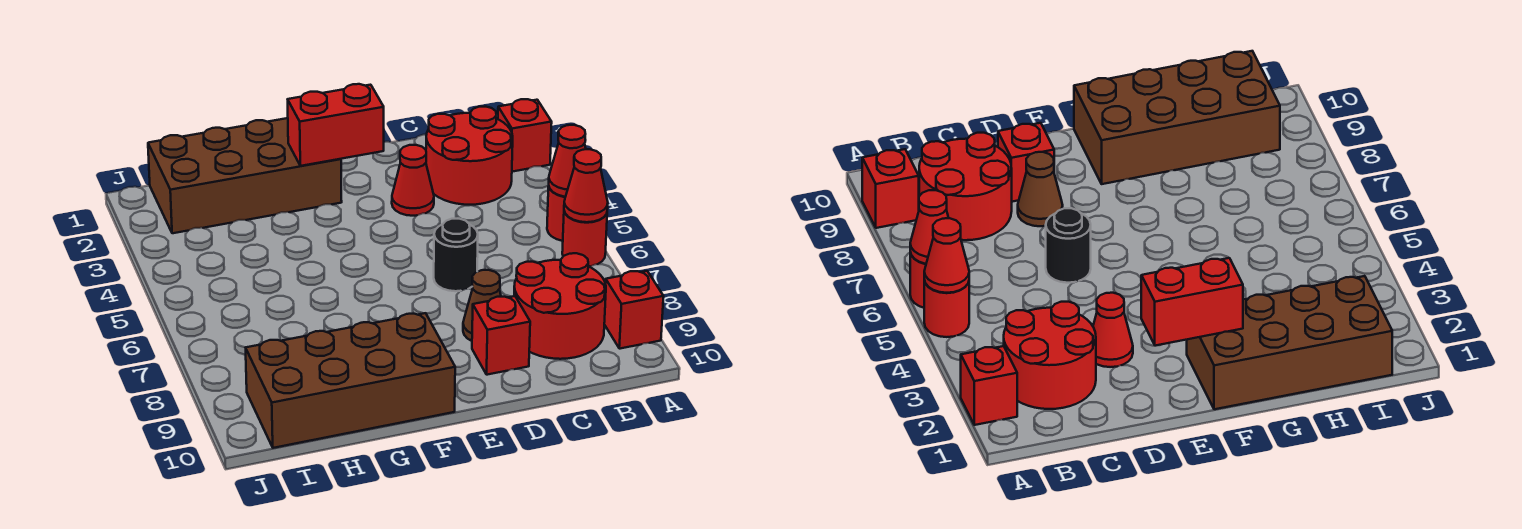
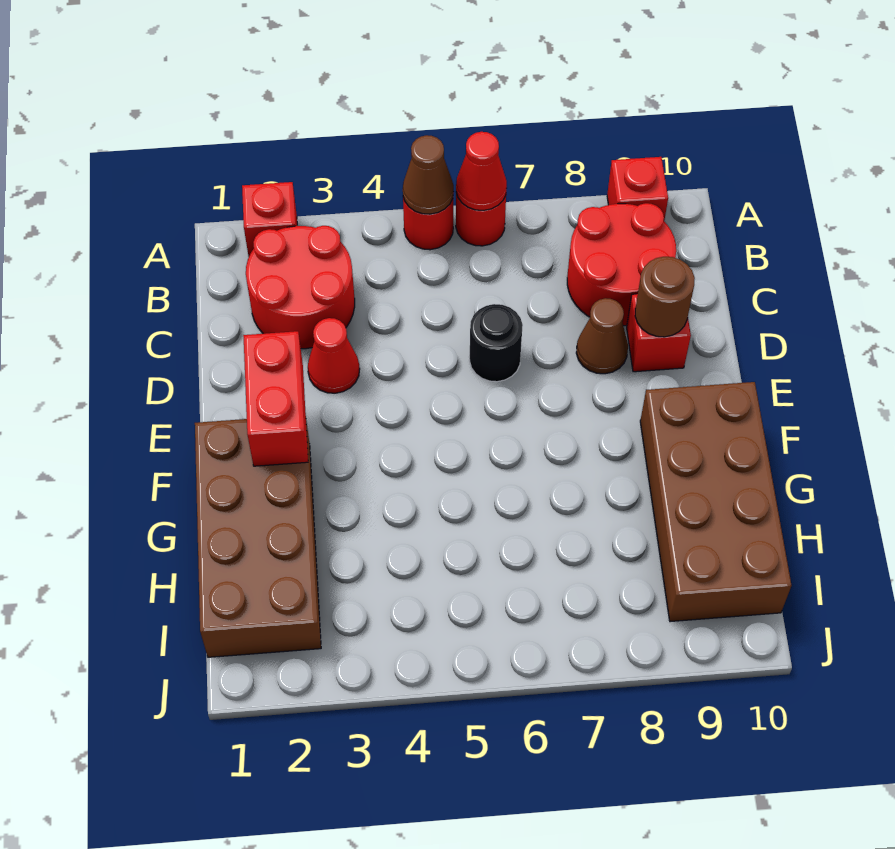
red 1x1 cone [549,125,586,197] -> brown 1x1 cone [403,135,454,214]
none -> brown 1x1 round brick [635,257,695,337]

